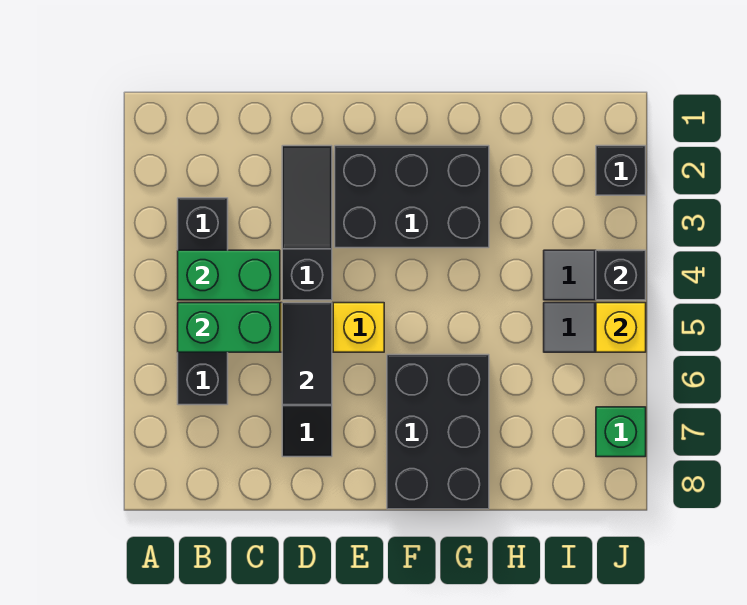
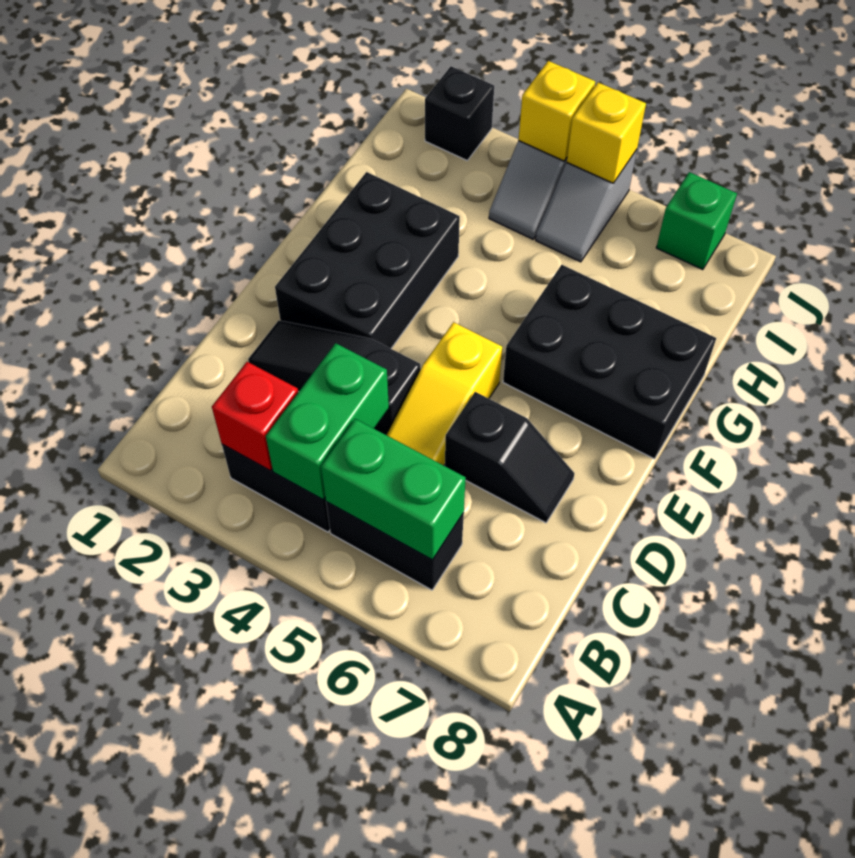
none -> red 1x1 brick [212,362,298,471]
green 1x2 brick [178,303,280,352] -> green 1x2 brick turned to [321,419,466,560]
black 1x2 tile [282,303,332,405] -> none
black 1x1 brick [596,250,646,300] -> yellow 1x1 brick [518,61,595,161]

